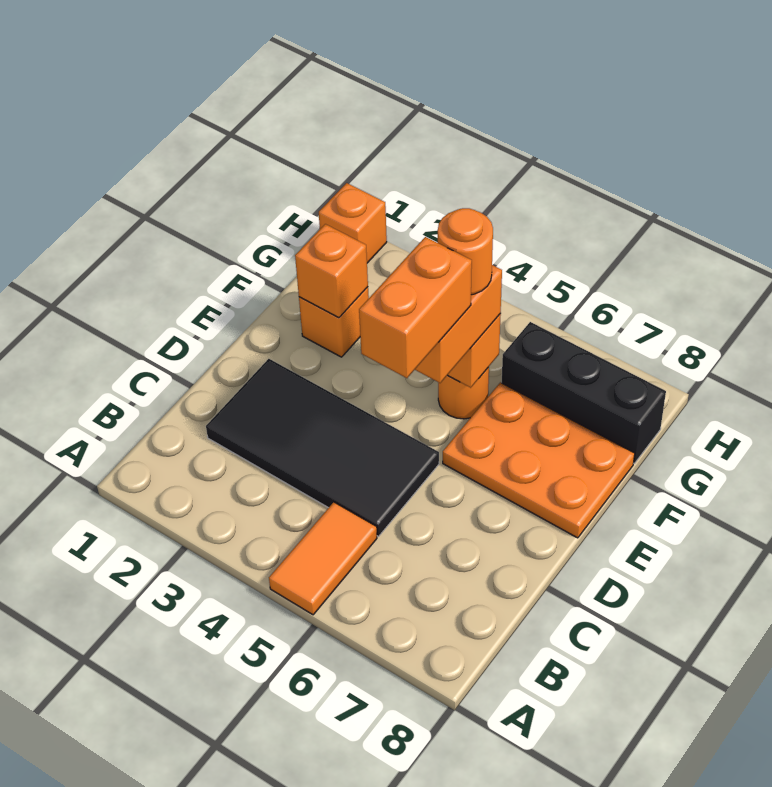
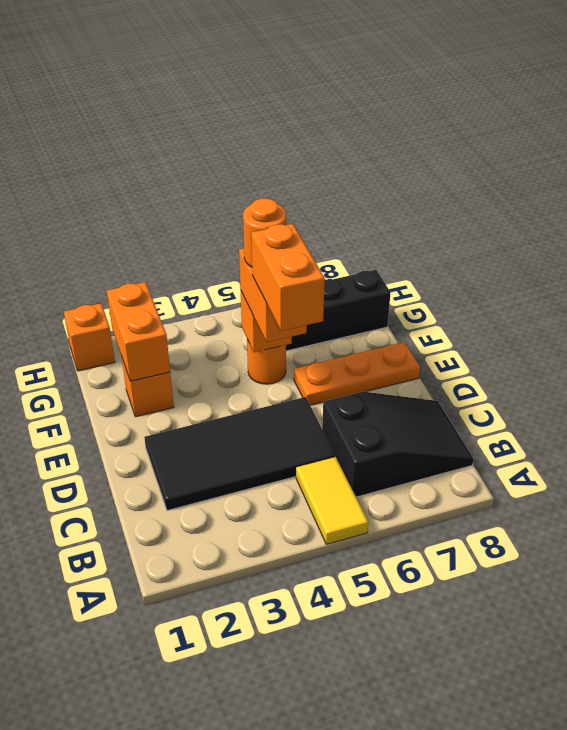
orange 1x2 tile [269,502,377,615] -> yellow 1x2 tile [296,457,368,544]
none -> black 2x3 slope [322,392,474,497]
orange 2x3 plate [443,382,635,538] -> orange 1x3 plate [294,342,420,405]
orange 1x1 brick [295,224,368,318] -> orange 1x2 brick [107,282,170,381]

